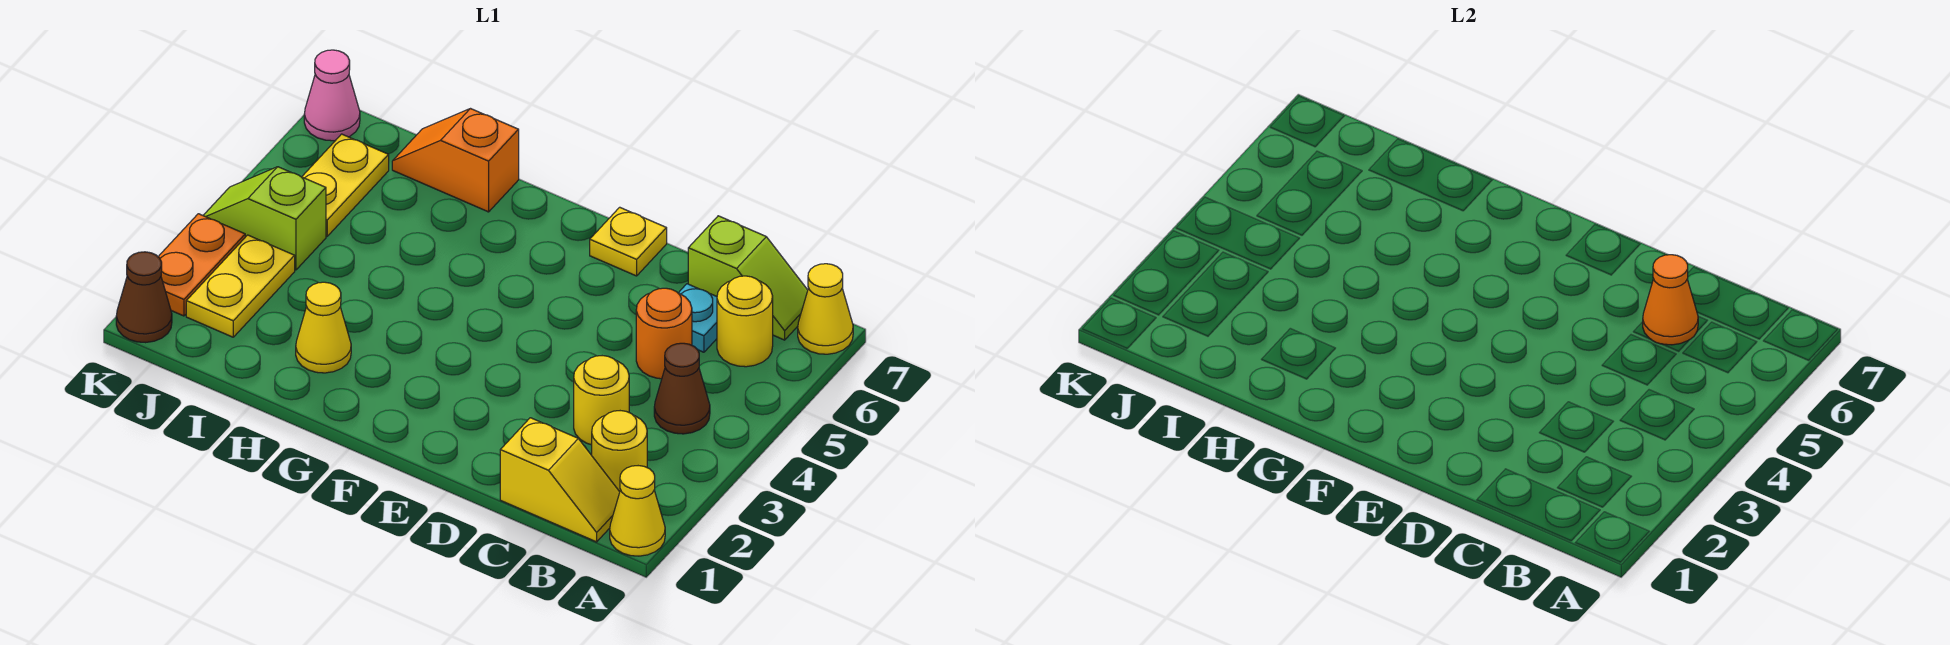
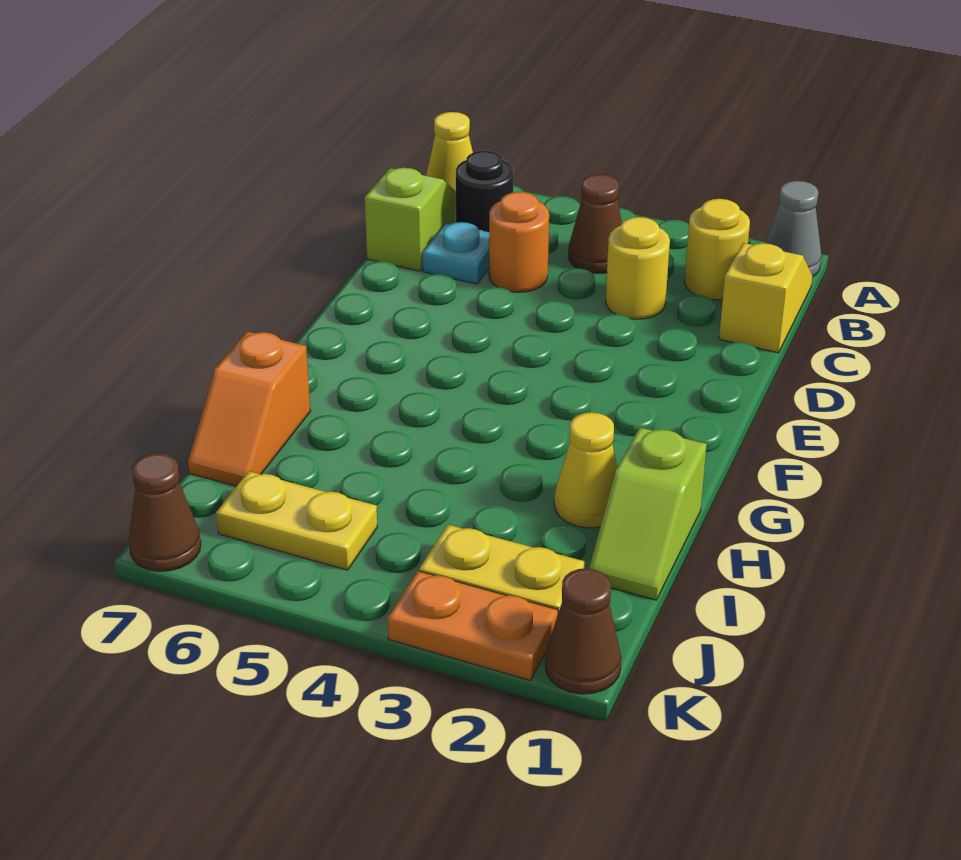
yellow 1x1 cone [610,466,665,556] -> grey 1x1 cone [766,181,821,277]
yellow 1x1 round brick [717,276,773,367] -> black 1x1 round brick [456,151,514,232]
orange 1x1 cone [1643,255,1698,345] -> none
yellow 1x1 plate [590,207,667,276] -> none
lime 1x2 slope [203,167,326,270] -> lime 1x2 slope moved to [589,428,707,600]
pink 1x1 cone [304,50,360,141] -> brown 1x1 cone [129,453,201,571]

